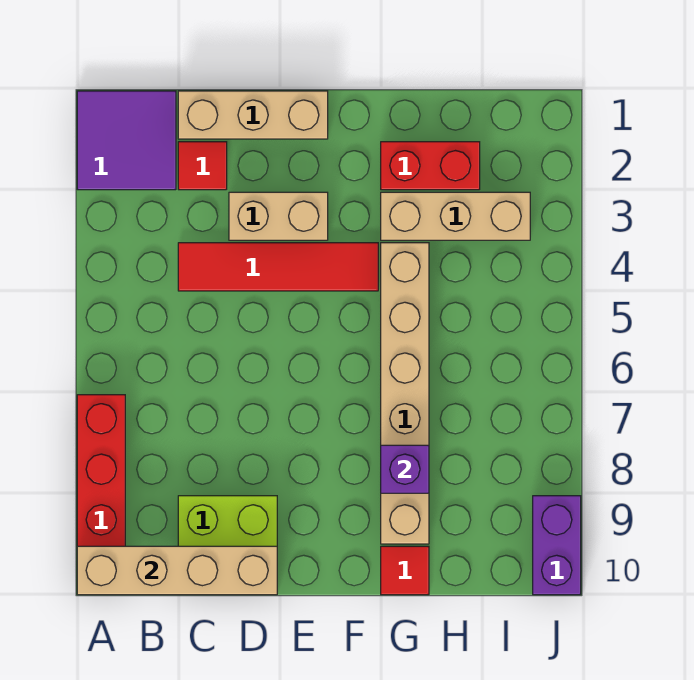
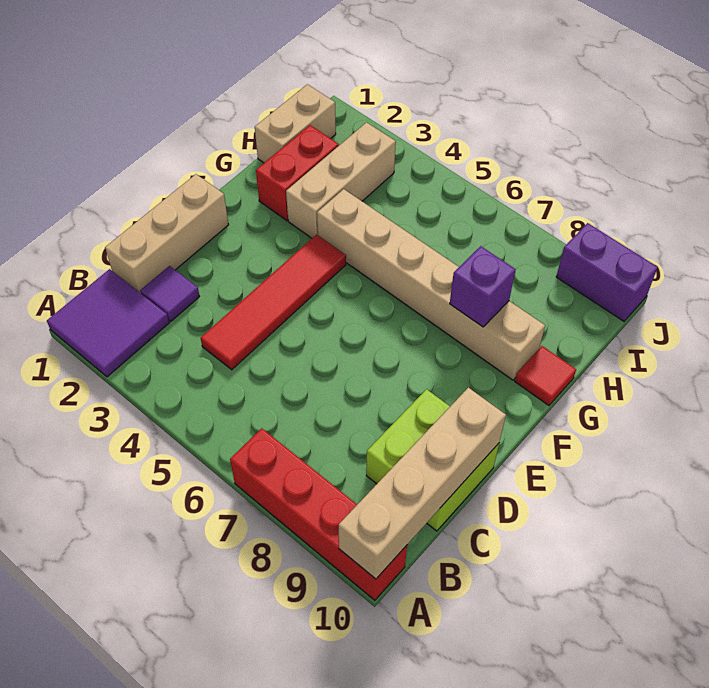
red 1x1 tile [178,142,227,190] -> purple 1x1 tile [140,266,200,321]
tan 1x2 brick [229,192,328,240] -> tan 1x2 brick moved to [255,84,336,163]

